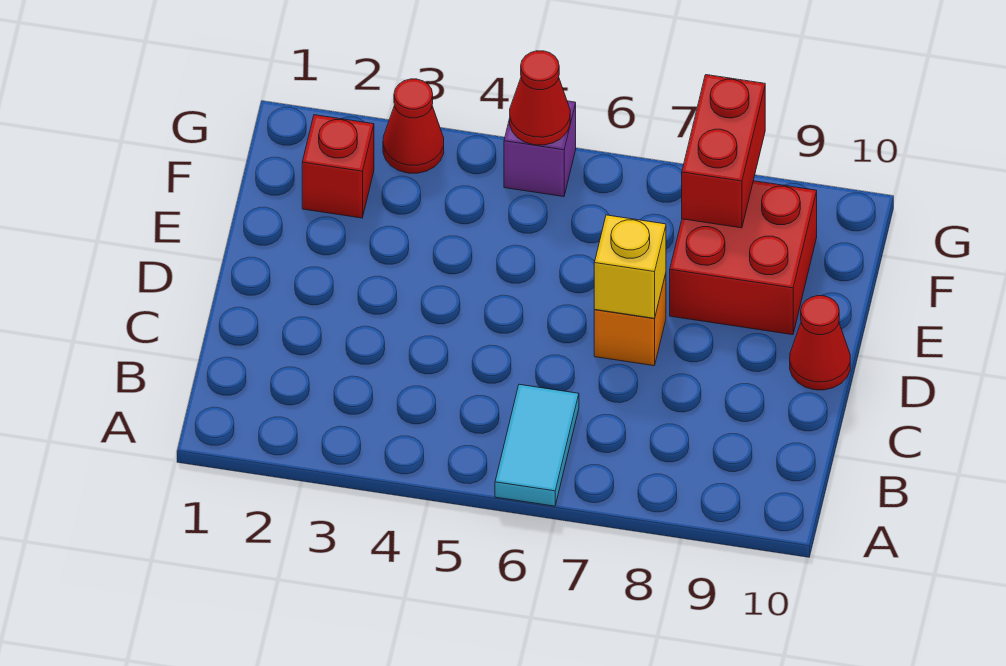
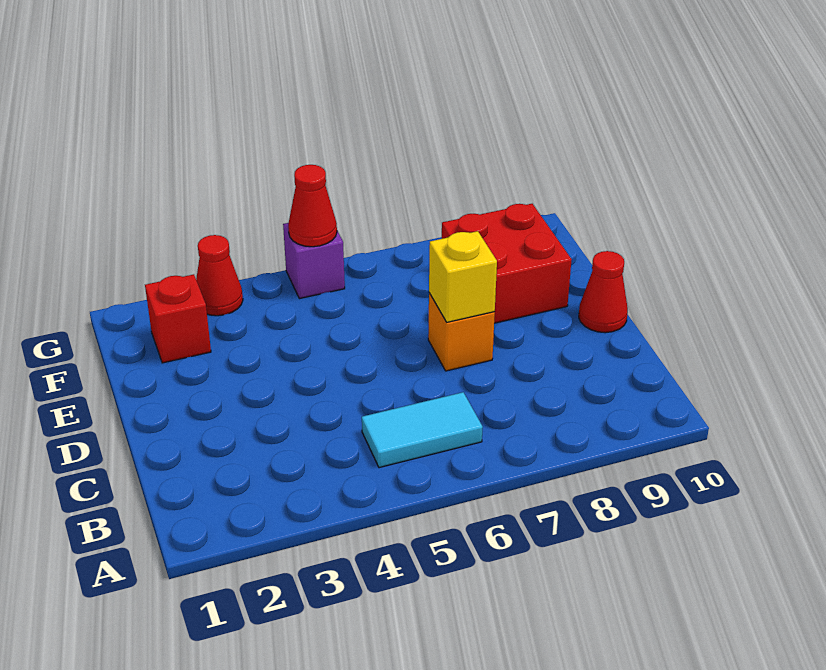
cyan 1x2 tile [495,384,579,506] -> cyan 1x2 tile turned to [362,392,483,468]
red 1x2 brick [682,75,765,228] -> none

